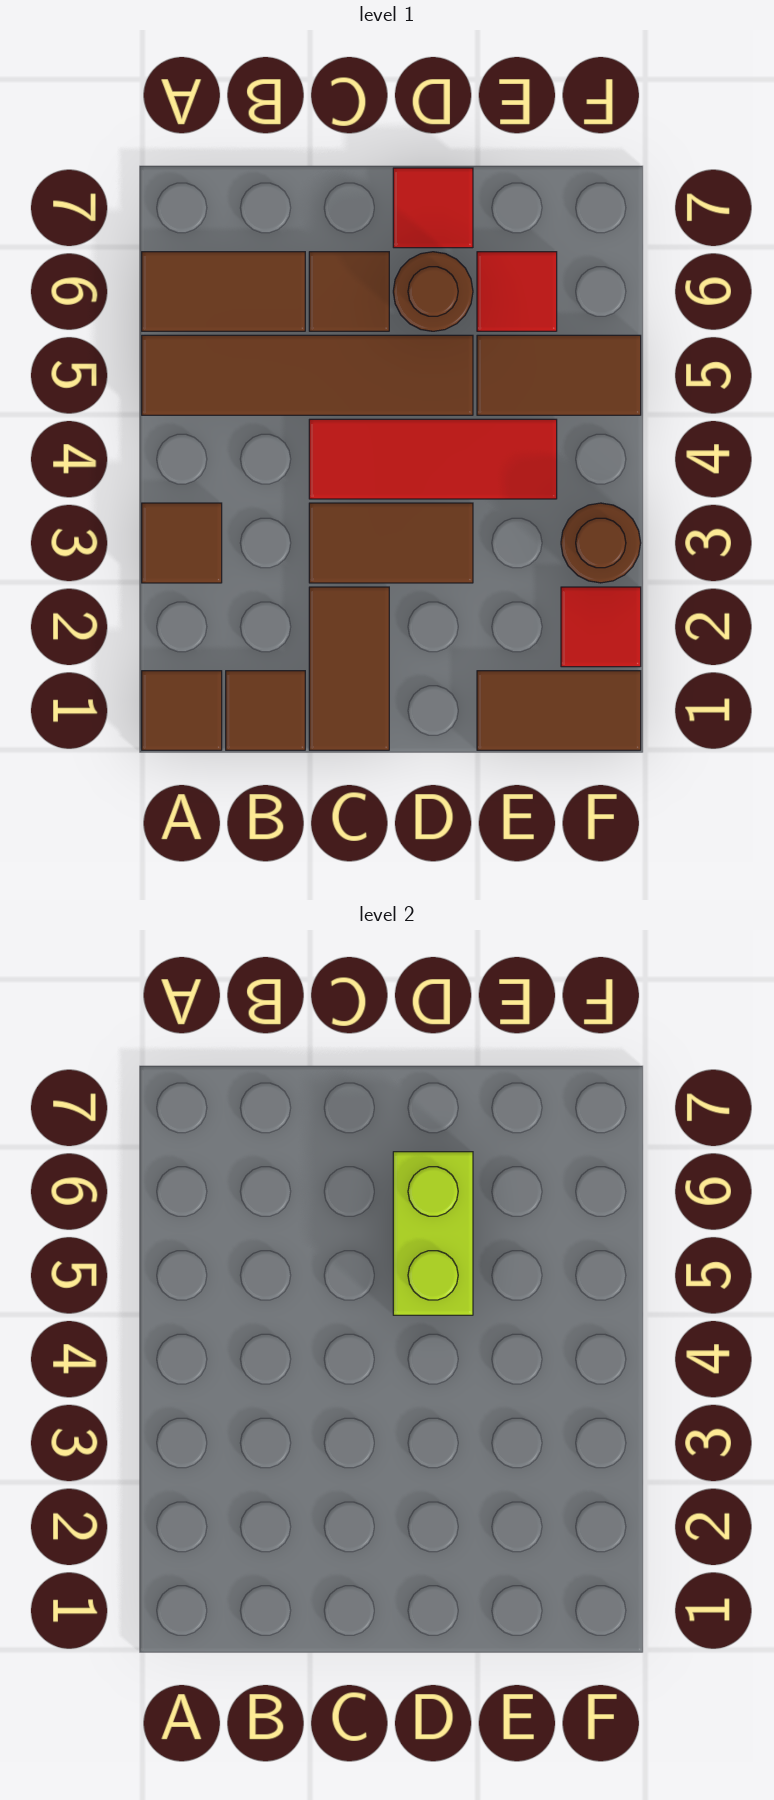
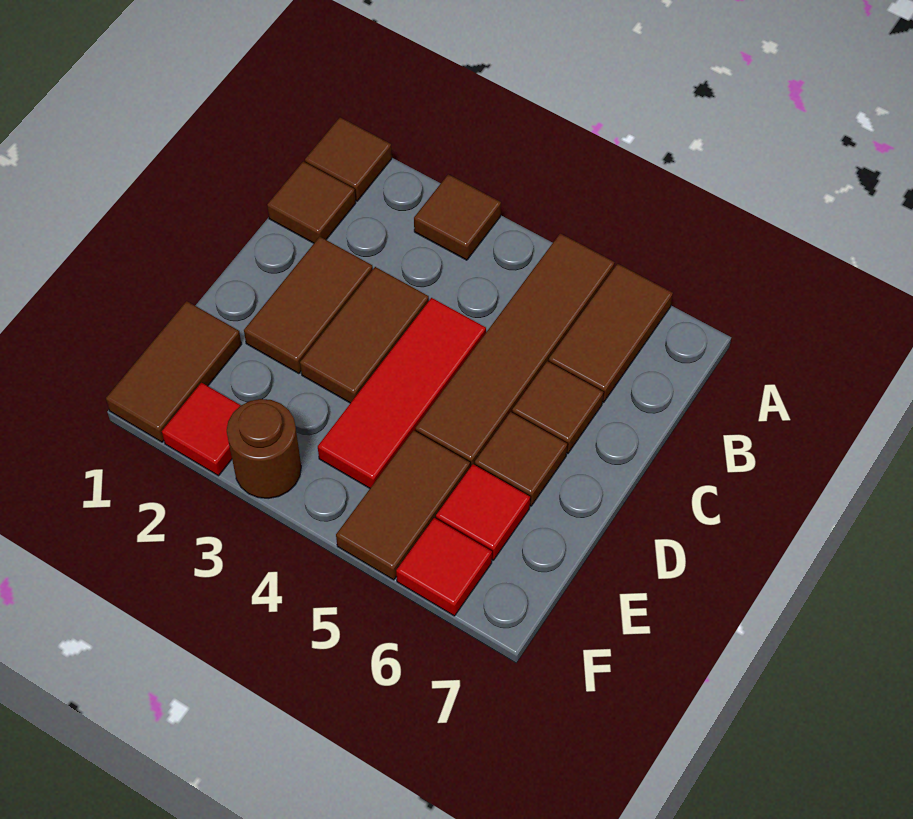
brown 1x2 tile [309,587,389,750] -> brown 1x2 tile turned to [244,237,373,374]
lime 1x2 brick [393,1152,473,1315] -> none
brown 1x1 round brick [393,252,473,331] -> brown 1x1 tile [475,412,567,506]
red 1x1 tile [393,168,473,248] -> red 1x1 tile moved to [396,518,492,616]

